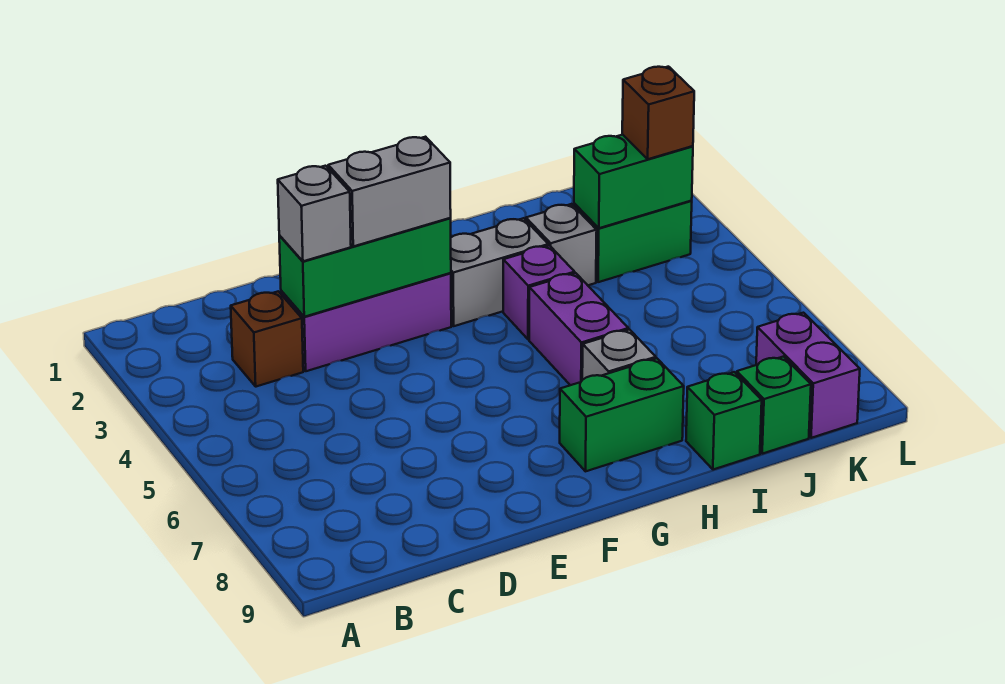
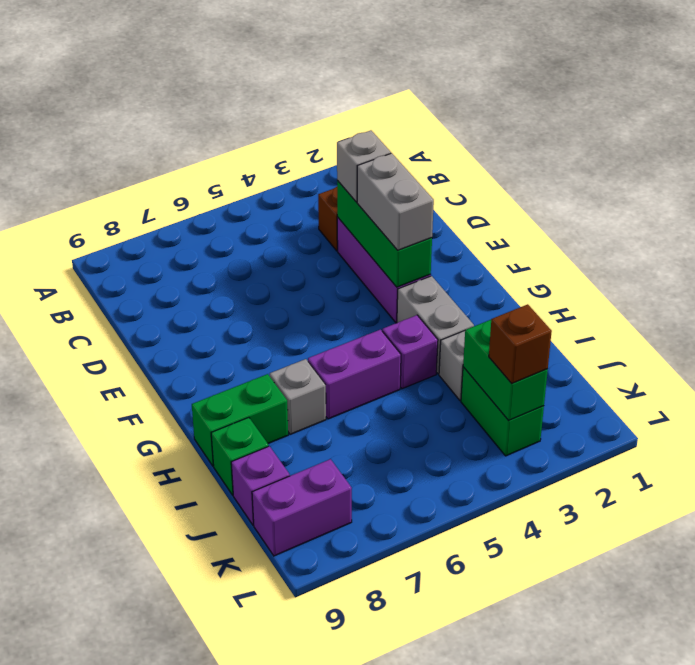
green 1x2 brick [560,358,684,471] -> green 1x2 brick turned to [192,374,288,466]
green 1x1 brick [737,357,811,454] -> purple 1x1 brick [231,446,290,525]

